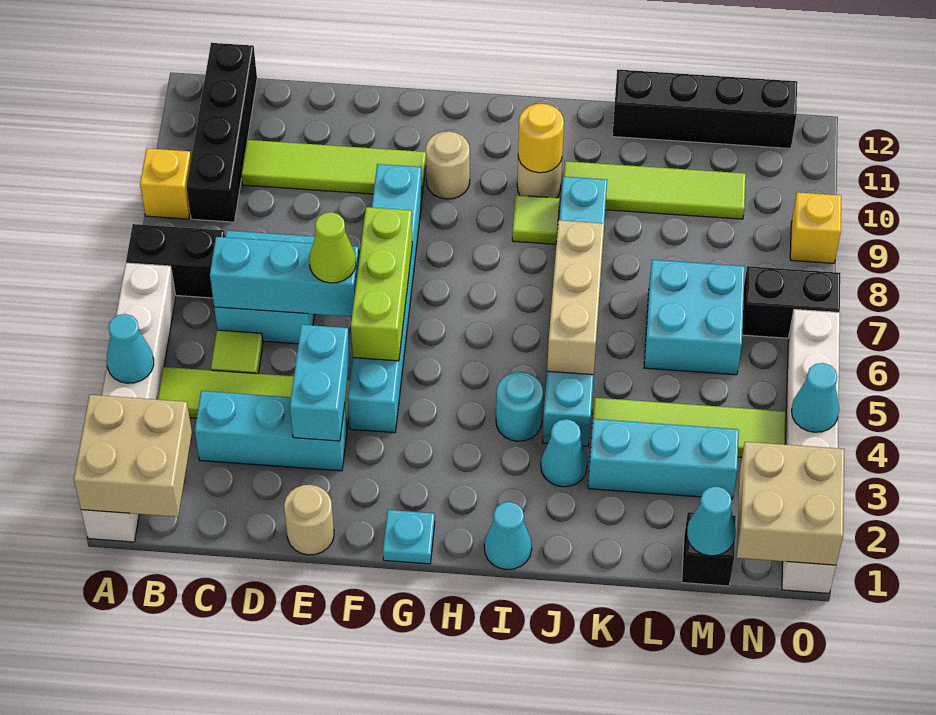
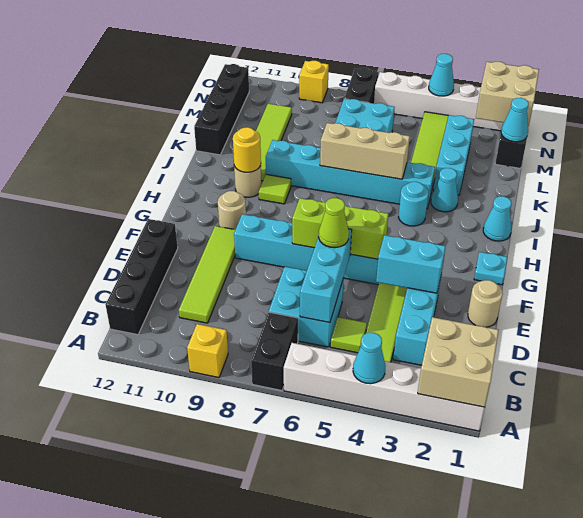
black 1x4 brick [186,43,257,222] -> black 1x4 brick turned to [106,219,178,335]

